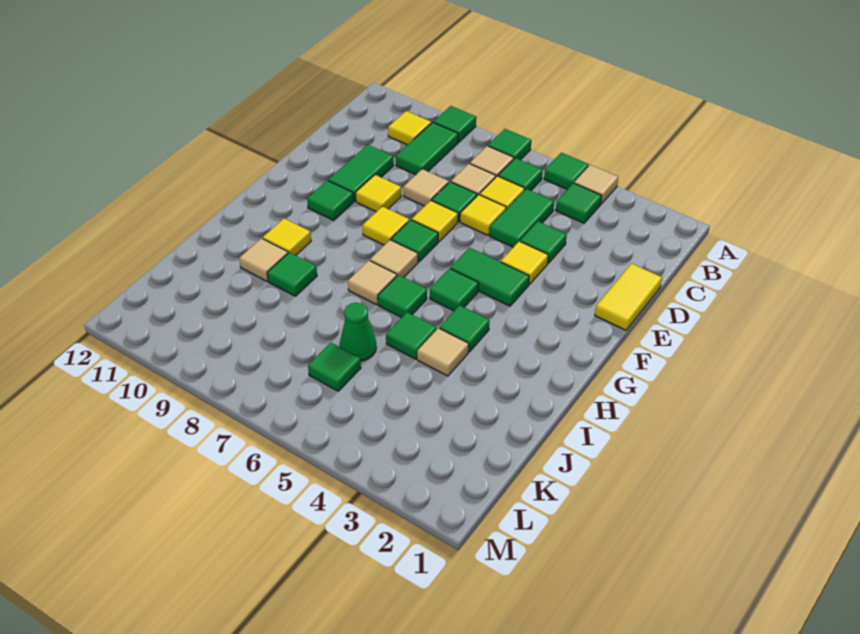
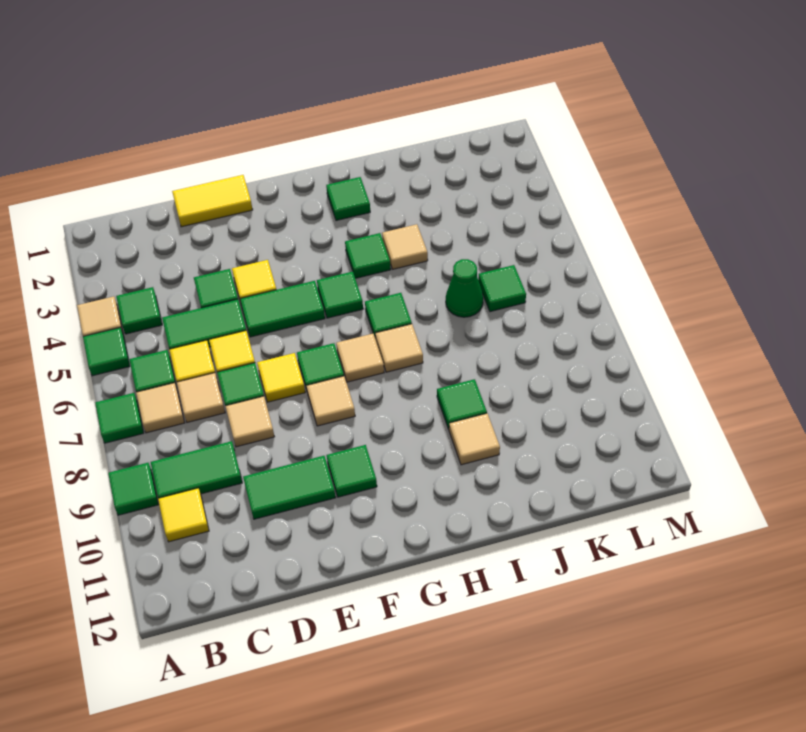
yellow 1x1 tile [355,175,401,212] -> none
green 1x2 tile [450,248,529,306] -> green 1x2 tile turned to [240,281,325,337]
yellow 1x1 tile [362,206,409,245] -> tan 1x1 tile [306,376,355,426]
yellow 1x1 tile [263,219,311,256] -> none
green 1x1 tile [386,312,437,359] -> green 1x1 tile moved to [326,177,370,221]

